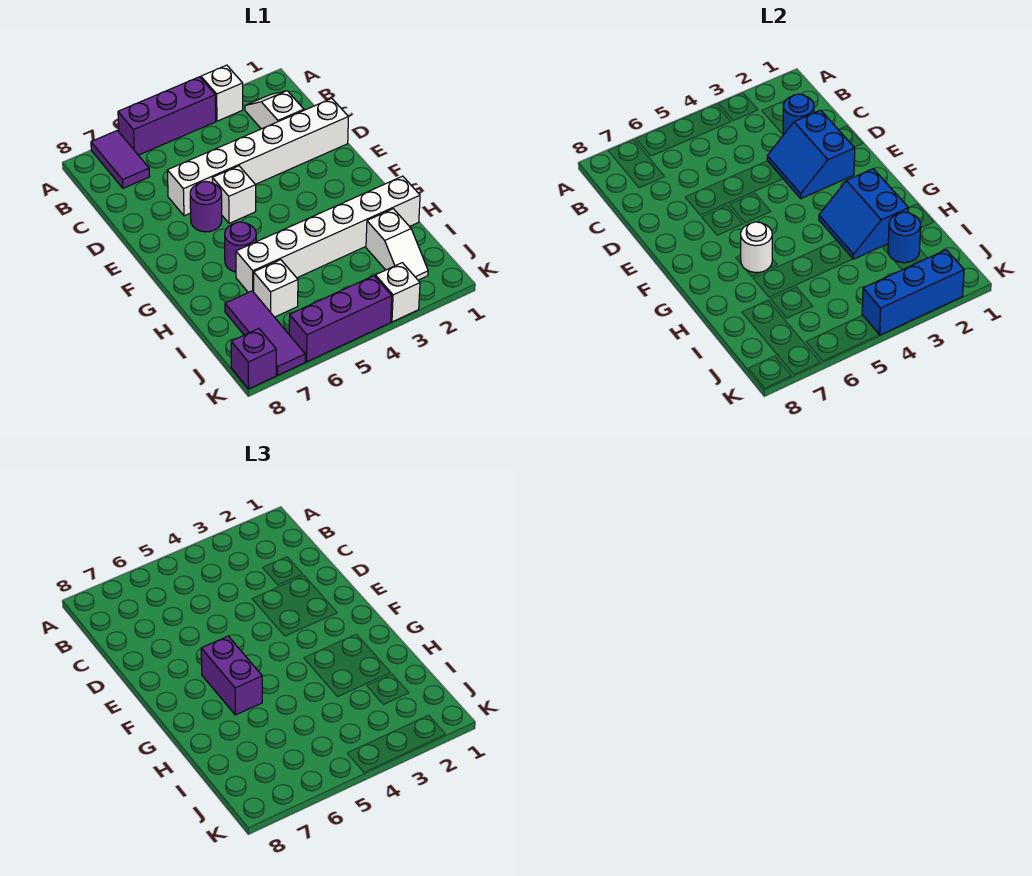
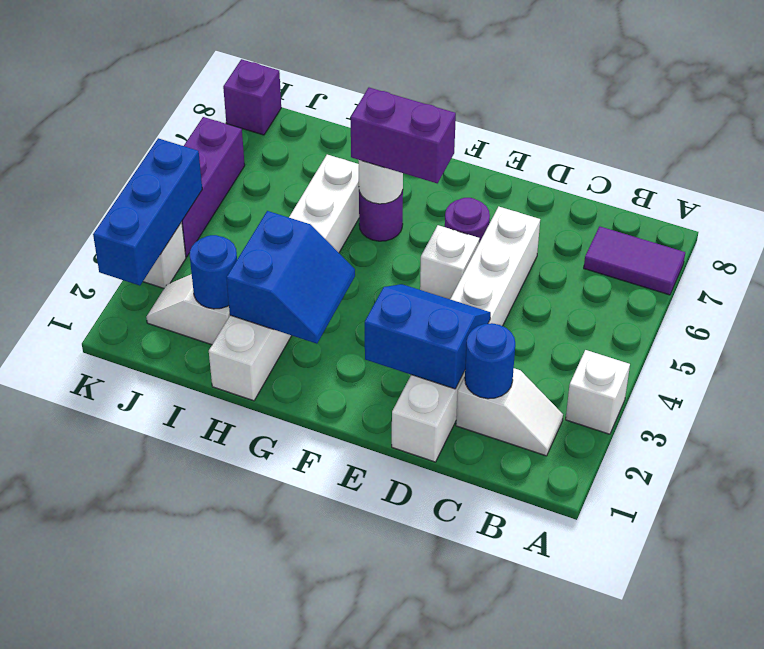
purple 1x3 brick [118,77,216,155] -> none
blue 2x2 slope [819,169,908,259] -> blue 2x2 slope turned to [226,211,355,344]
white 1x1 brick [254,260,298,317] -> none
purple 1x3 tile [225,291,305,375] -> none

